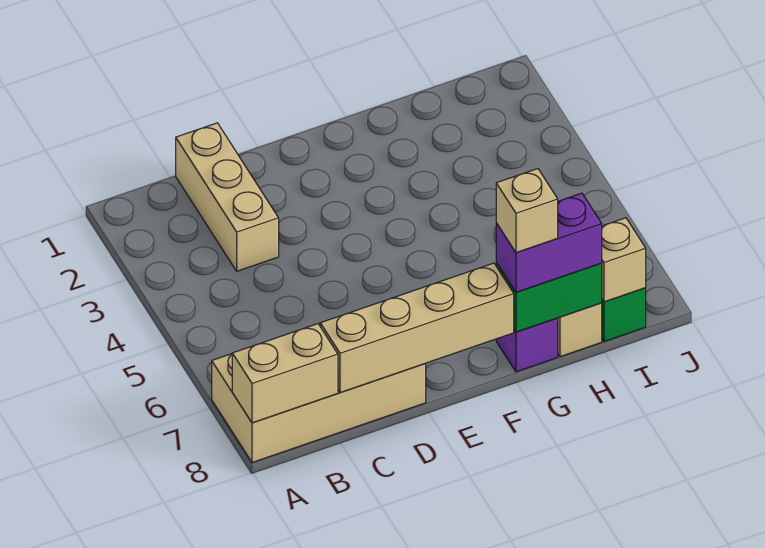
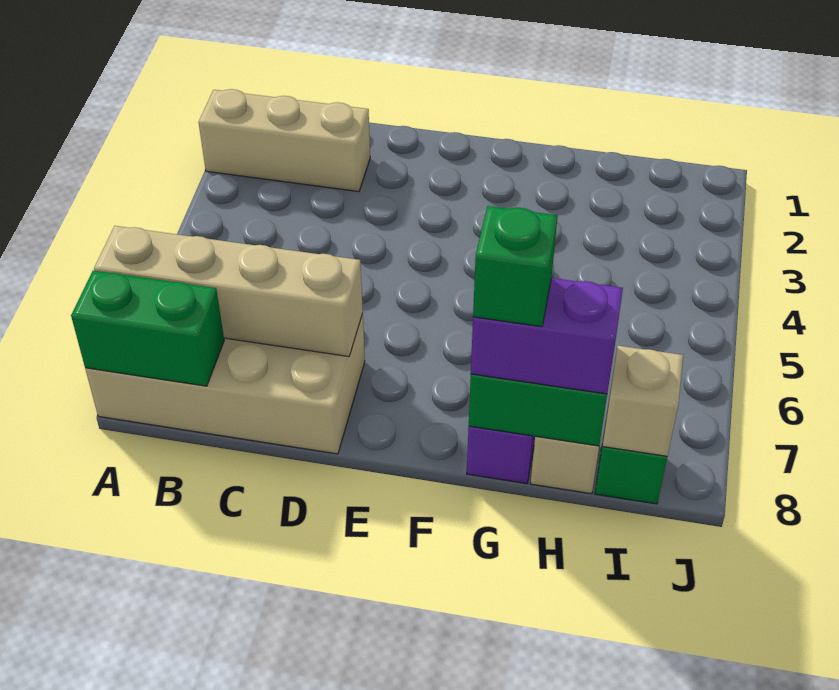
tan 1x2 brick [232,324,338,423] -> green 1x2 brick [71,271,224,386]
tan 1x3 brick [176,123,279,271] -> tan 1x3 brick turned to [199,89,370,192]
tan 1x4 brick [320,263,514,393] -> tan 1x4 brick moved to [94,226,363,357]
tan 1x1 brick [496,169,558,253] -> green 1x1 brick [473,206,558,327]

